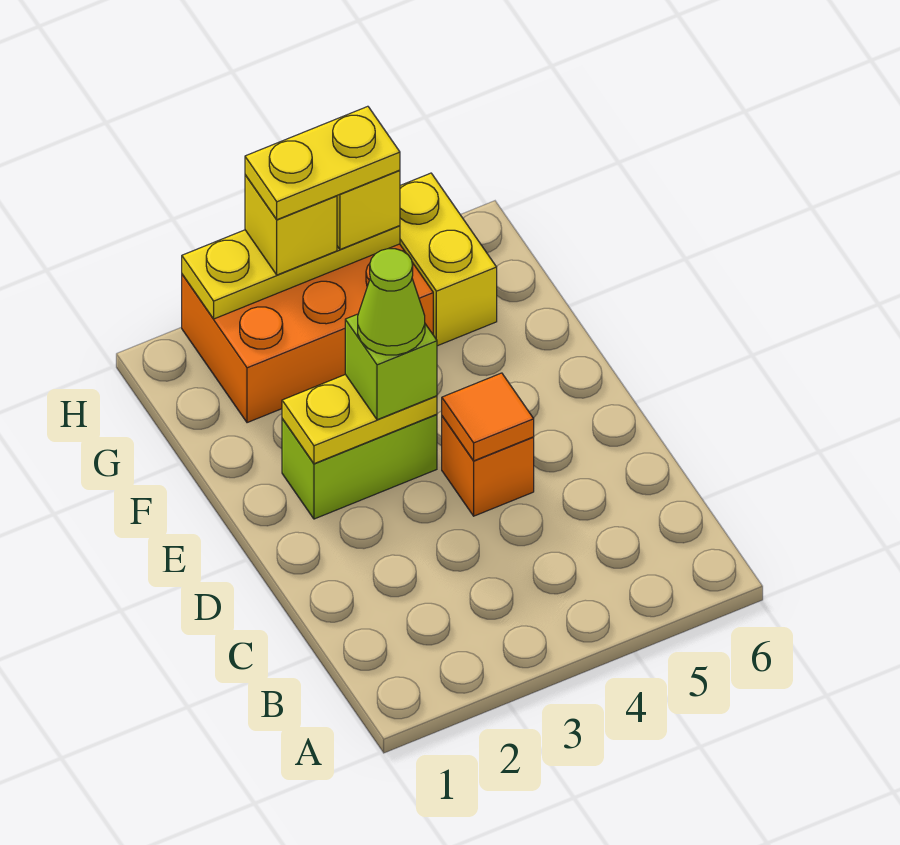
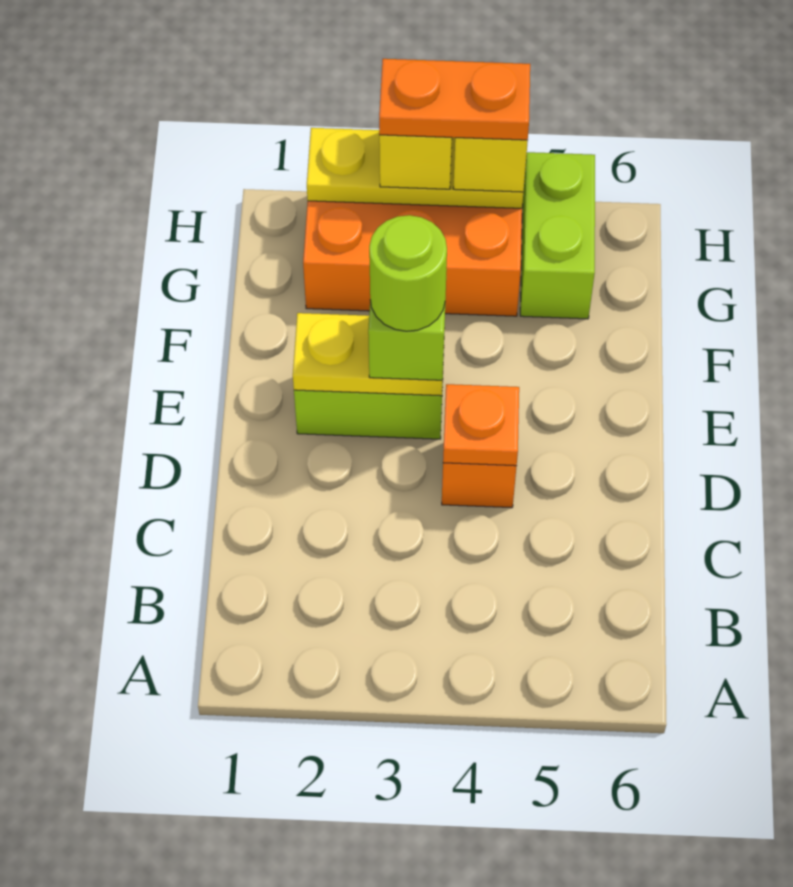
orange 1x1 tile [442,373,534,461] -> orange 1x1 plate [443,384,519,466]
lime 1x1 cone [358,249,425,355] -> lime 1x1 round brick [369,215,447,331]
yellow 1x2 brick [400,173,497,346] -> lime 1x2 brick [520,152,595,319]
yellow 1x2 plate [245,106,400,220] -> orange 1x2 plate [379,59,530,140]

